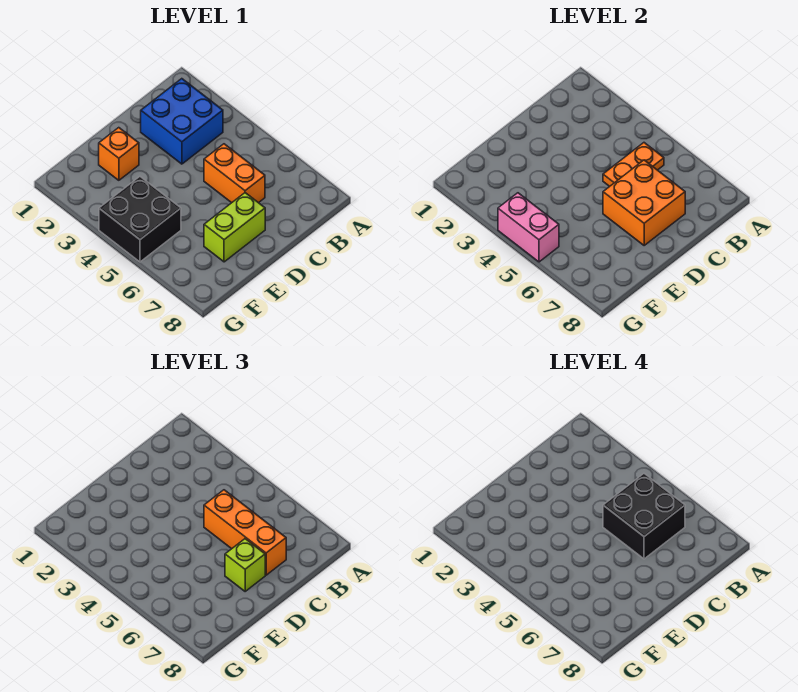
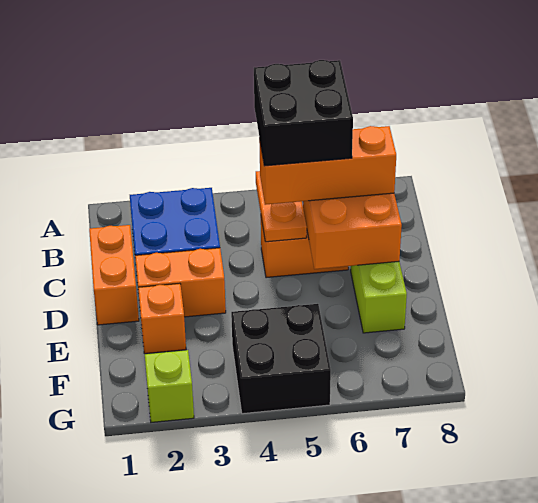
none -> orange 1x2 brick [89,225,139,325]
none -> orange 1x2 brick [135,248,226,317]
lime 1x1 brick [225,539,265,591] -> lime 1x1 brick moved to [145,350,194,422]
pink 1x2 brick [498,193,559,262] -> none

